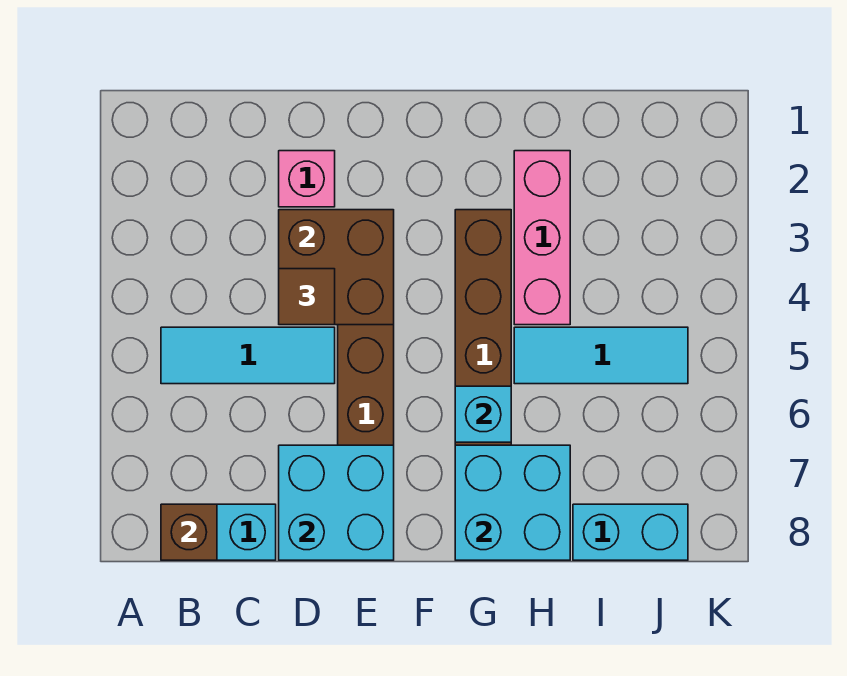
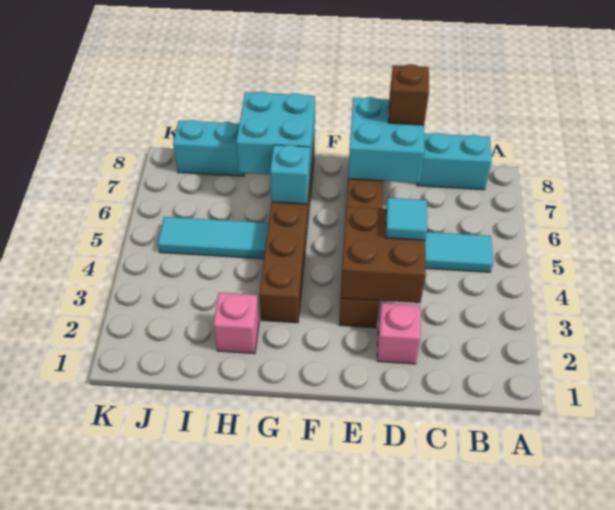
brown 1x1 brick [161,504,217,560] -> brown 1x1 brick moved to [389,64,429,125]
brown 1x1 tile [279,269,335,325] -> cyan 1x1 tile [386,198,427,240]
pink 1x3 brick [514,151,570,325] -> pink 1x1 brick [213,293,259,354]

